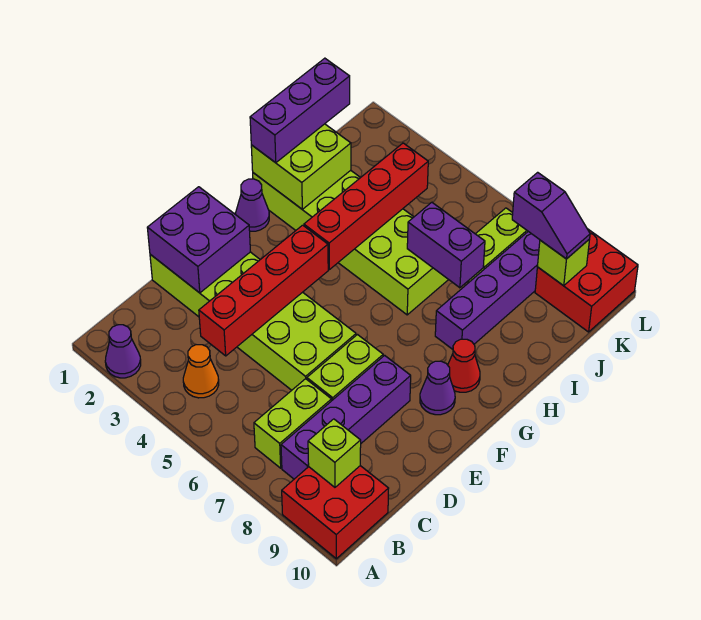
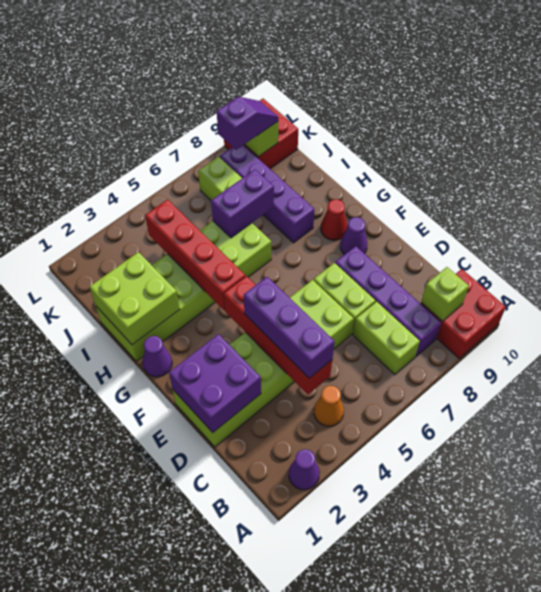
purple 1x3 brick [250,58,350,163] -> purple 1x3 brick moved to [244,277,335,378]

